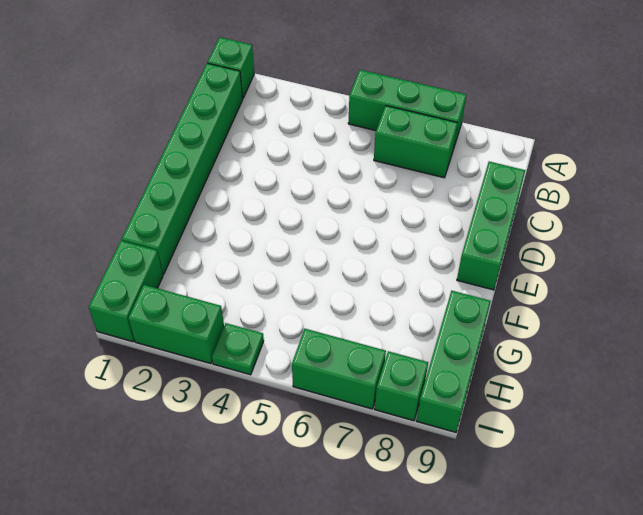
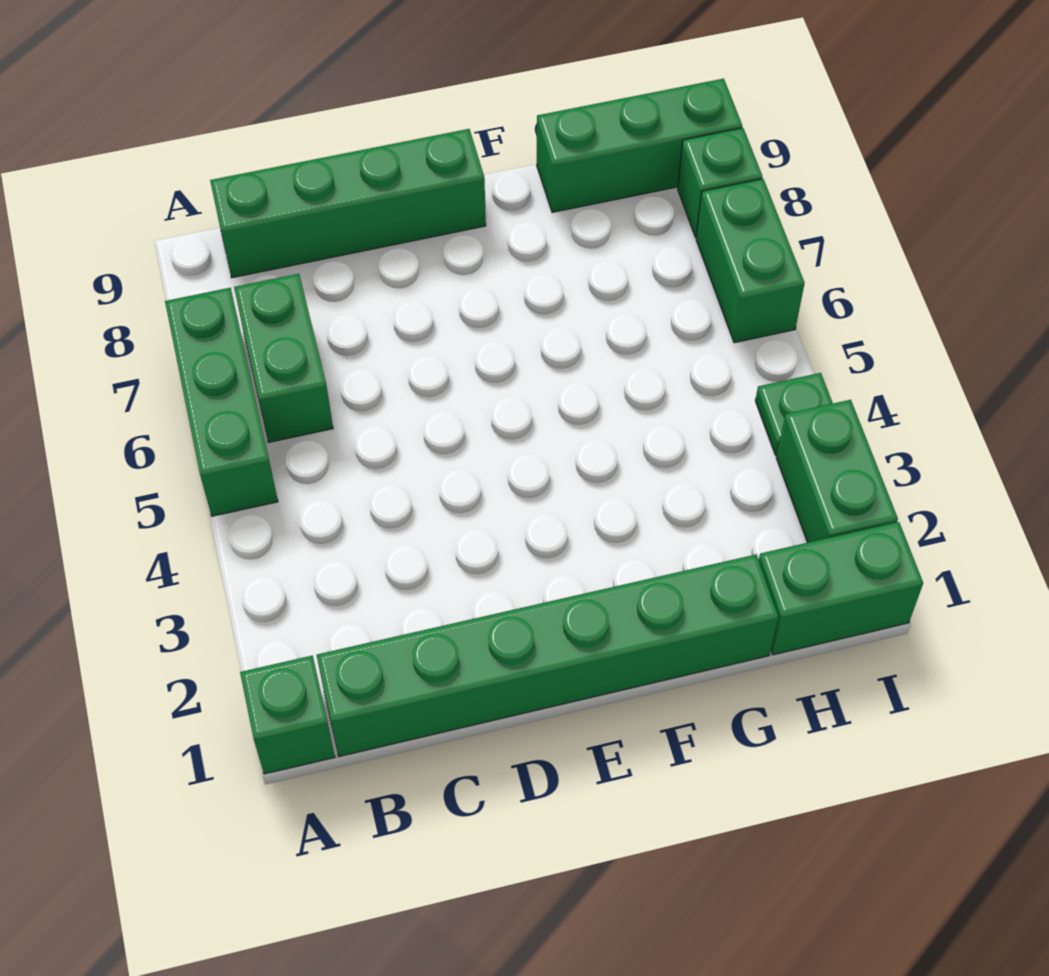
green 1x3 brick [457,162,525,290] -> green 1x4 brick [210,129,486,278]

